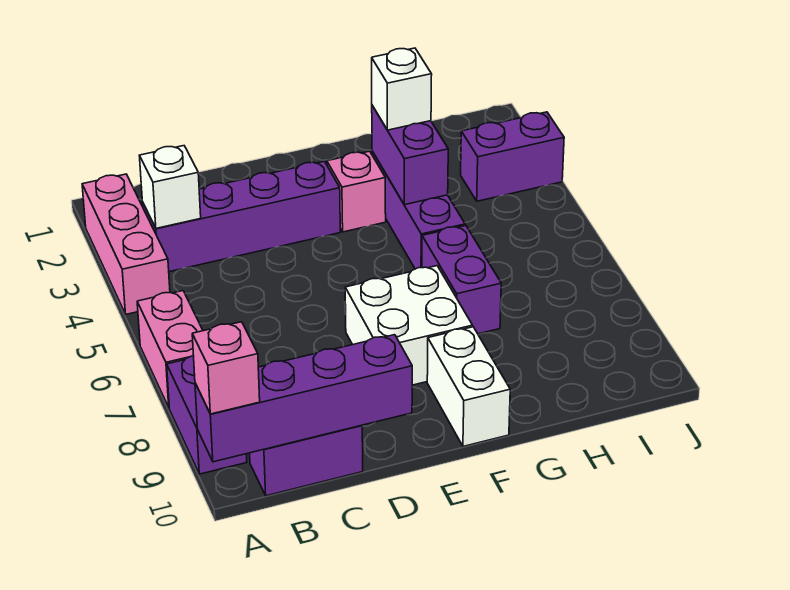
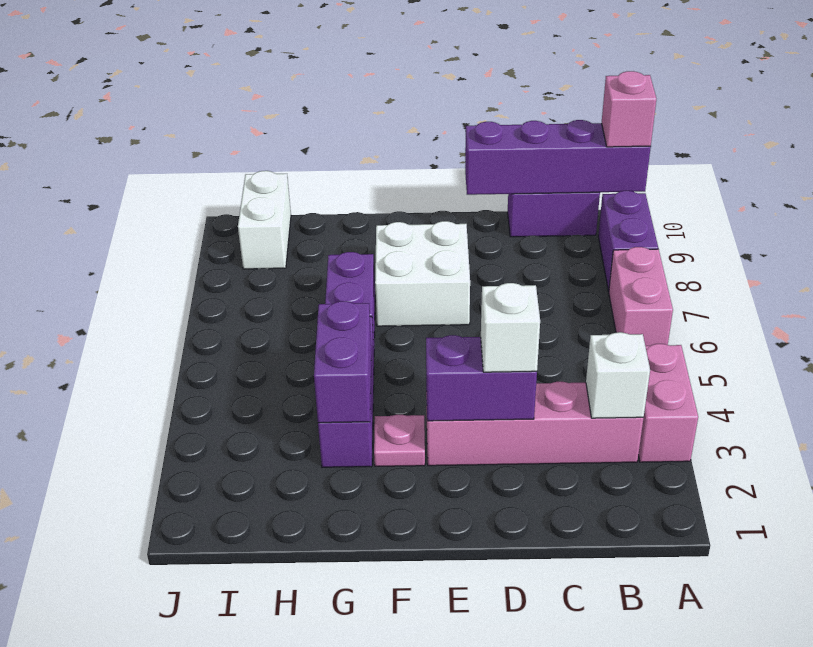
pink 1x3 brick [82,174,170,314] -> pink 1x2 brick [638,344,698,462]
purple 1x4 brick [143,161,340,272] -> pink 1x4 brick [426,382,643,466]
pink 1x1 brick [327,151,386,232] -> pink 1x1 plate [374,415,425,466]
white 1x2 brick [427,327,510,446] -> white 1x2 brick moved to [238,171,291,269]
white 1x1 brick [372,48,432,130] -> white 1x1 brick moved to [481,283,540,372]
purple 1x2 brick [461,112,564,201] -> purple 1x2 brick moved to [426,335,537,421]

